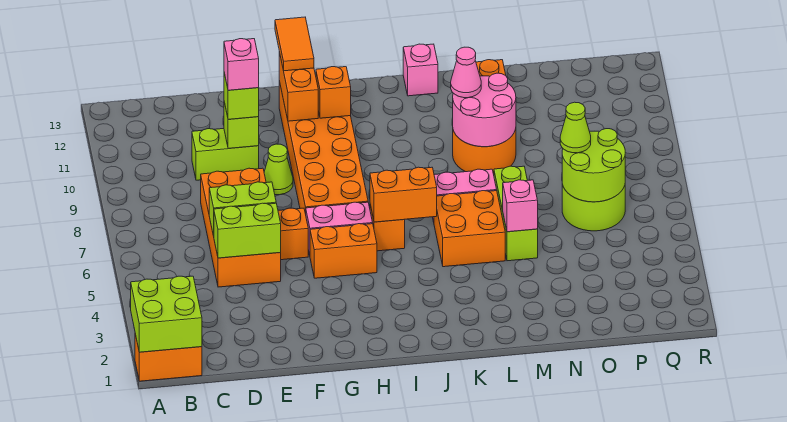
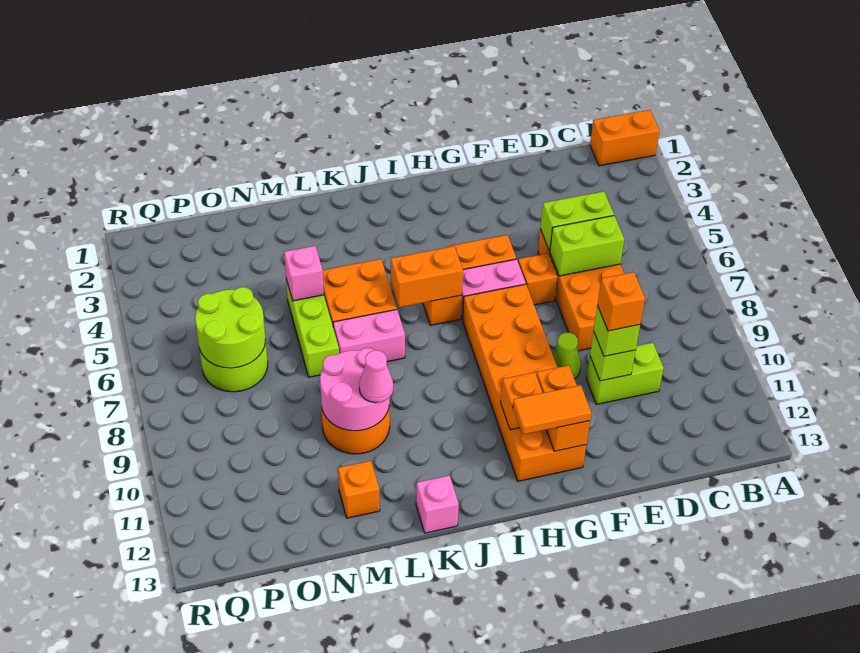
lime 2x2 brick [131,276,202,352] -> none
pink 1x1 brick [224,39,259,90] -> orange 1x1 brick [597,272,645,331]
orange 1x2 tile [275,17,314,71] -> orange 1x2 tile turned to [513,385,591,435]
lime 1x1 cone [560,102,591,153] -> none

